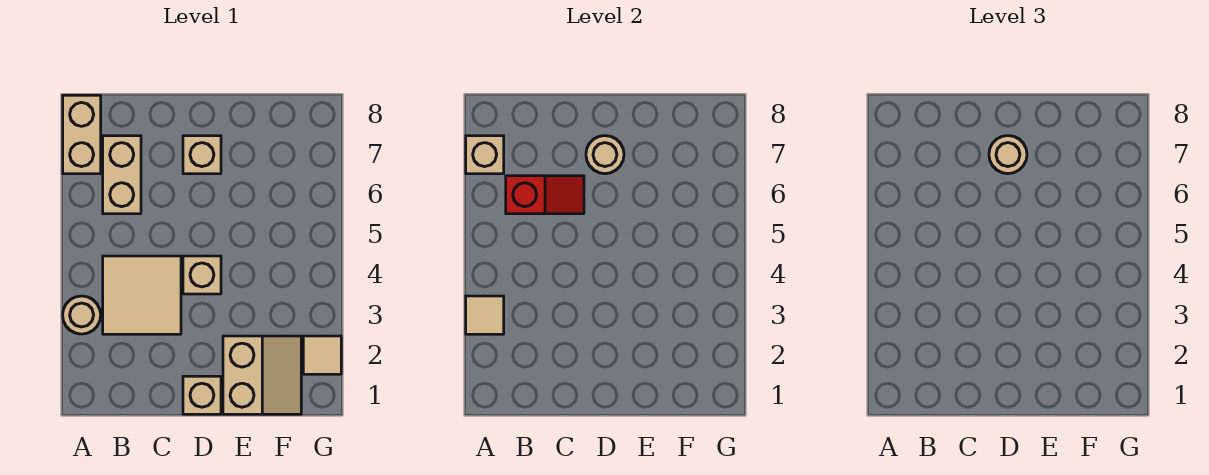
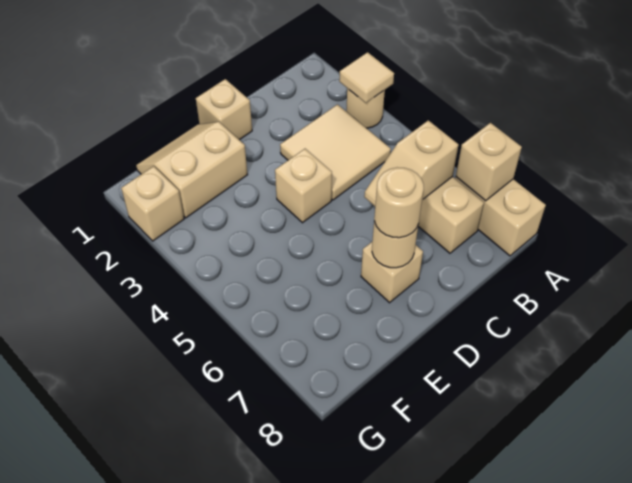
red 1x2 slope [506,176,584,214] -> tan 1x2 slope [364,120,458,206]
tan 2x2 slope [223,336,301,414] -> tan 2x2 slope turned to [136,122,248,218]
tan 1x1 tile [303,336,341,374] -> tan 1x1 brick [121,166,184,241]

